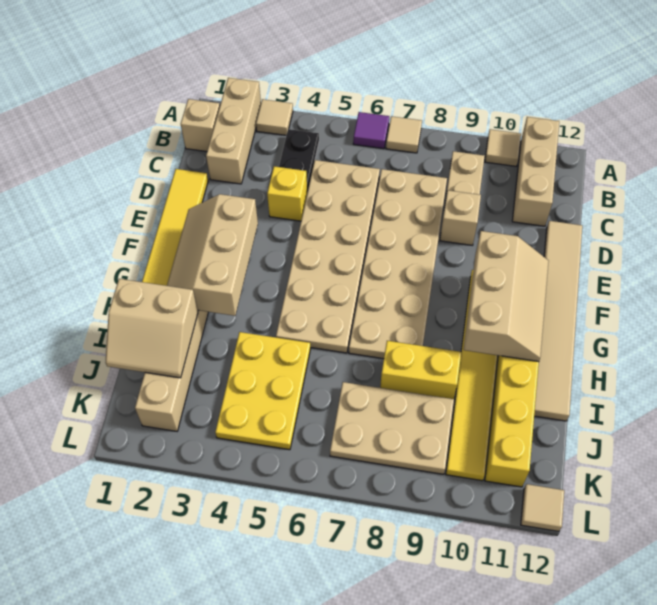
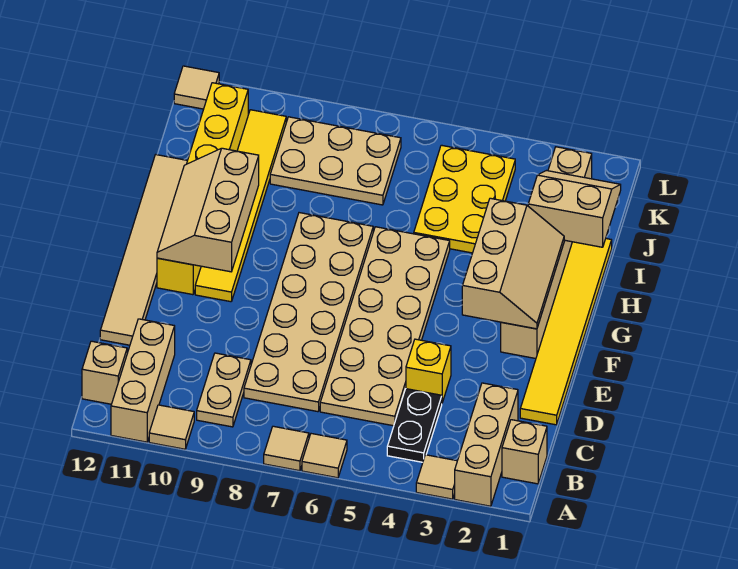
purple 1x1 tile [353,112,389,149] -> tan 1x1 tile [302,434,347,478]
tan 1x1 brick [440,190,481,245] -> tan 1x1 brick moved to [82,341,127,404]
yellow 1x2 brick [380,341,461,399] -> none

